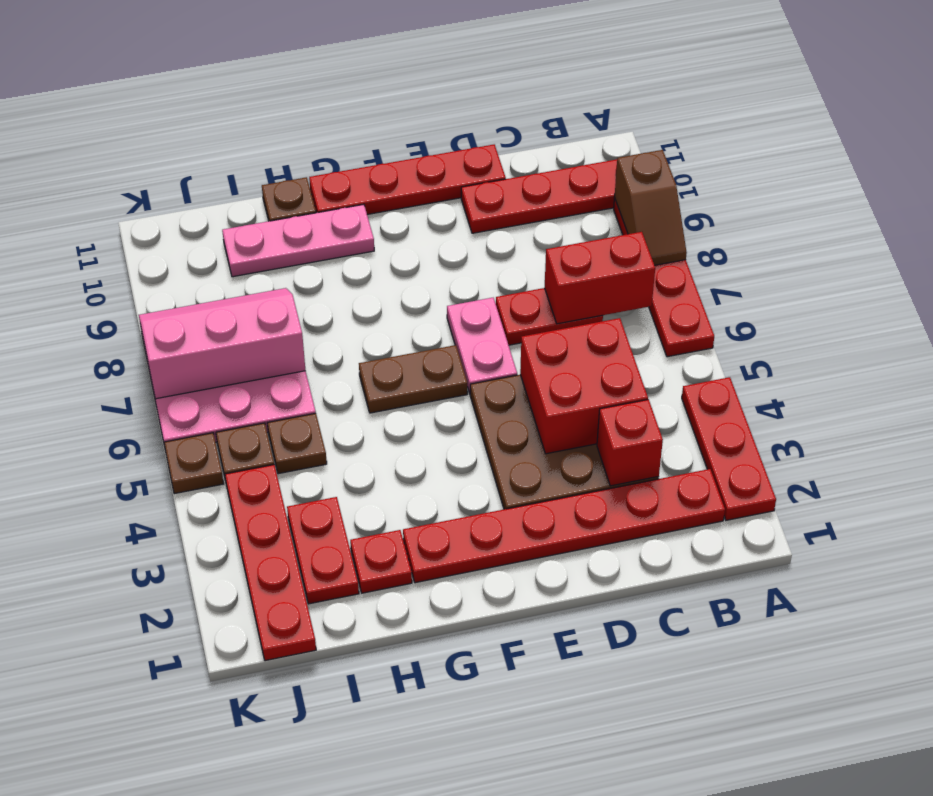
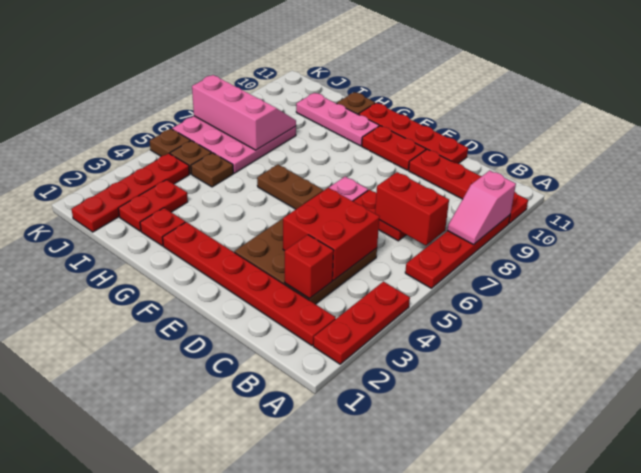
brown 1x2 slope [615,150,687,265] -> pink 1x2 slope [448,170,516,245]
none -> red 1x2 plate [362,126,426,170]

